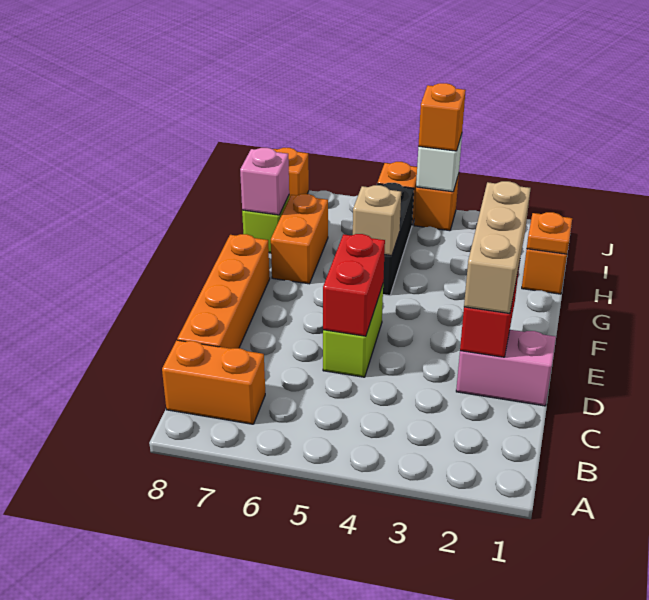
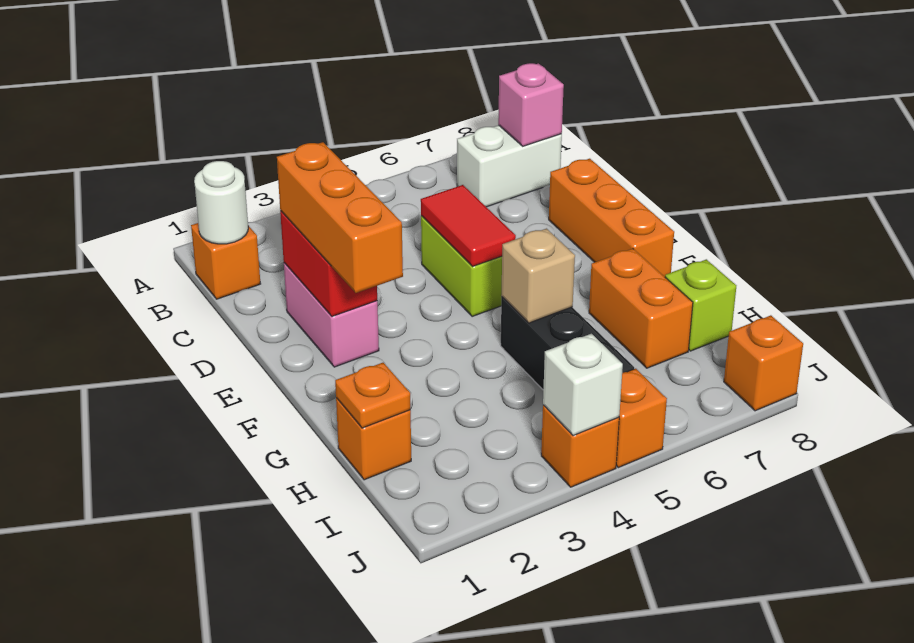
none -> white 1x1 round brick [194,161,248,244]
orange 1x2 brick [162,340,265,424] -> white 1x2 brick [457,125,562,207]
orange 1x4 brick [177,234,270,349] -> orange 1x3 brick [549,159,674,277]
pink 1x2 brick [456,330,556,406] -> pink 1x2 brick turned to [284,263,379,367]
tan 1x3 brick [464,181,531,314] -> orange 1x3 brick [277,142,403,293]
red 1x2 brick [323,234,385,336] -> red 1x2 tile [421,185,516,267]
pink 1x1 brick [240,148,289,215] -> pink 1x1 brick moved to [498,63,564,146]
orange 1x1 brick [418,83,466,151] -> orange 1x1 brick moved to [191,223,261,299]

